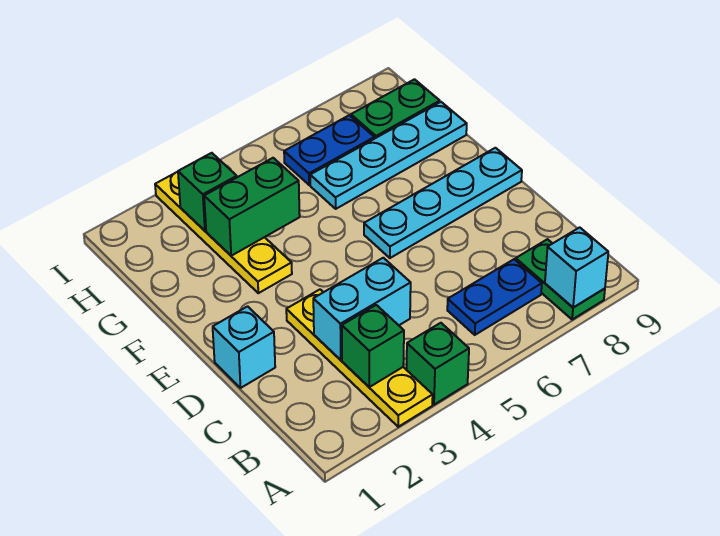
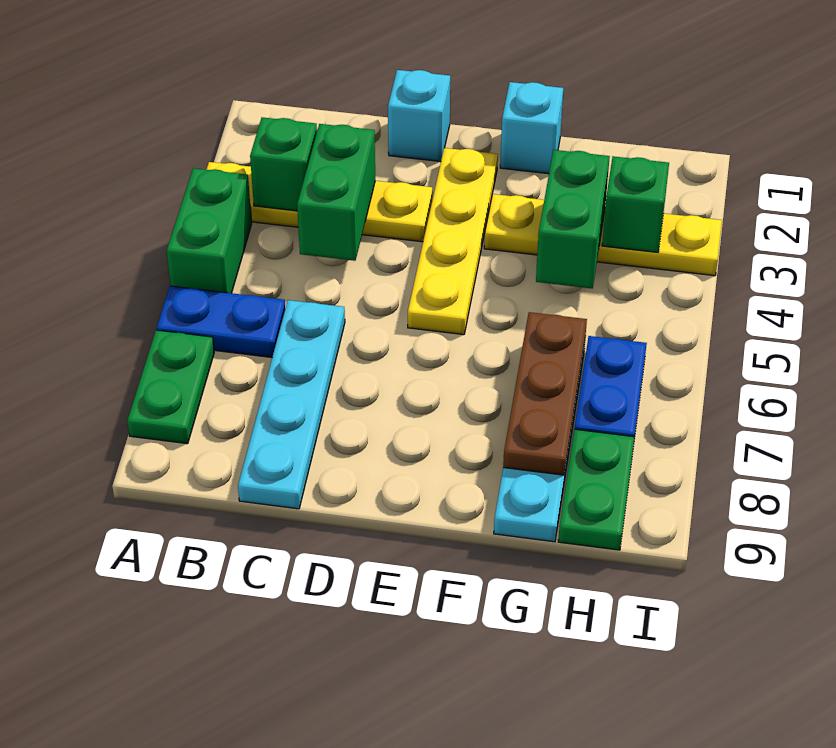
green 1x1 brick [406,323,469,405] -> green 1x2 brick [167,168,252,293]
green 1x2 plate [516,239,605,320] -> green 1x2 plate turned to [127,330,214,444]
cyan 1x1 brick [545,227,608,307] -> cyan 1x1 brick moved to [500,82,563,174]
blue 1x2 plate [447,259,542,335] -> blue 1x2 plate turned to [157,286,285,357]
cyan 1x2 brick [313,258,411,360] -> green 1x2 brick [297,124,375,261]
none -> yellow 1x4 plate [408,148,498,335]
cyan 1x4 plate [364,148,522,258] -> cyan 1x4 plate moved to [238,300,345,509]
none -> brown 1x3 plate [503,312,587,475]

